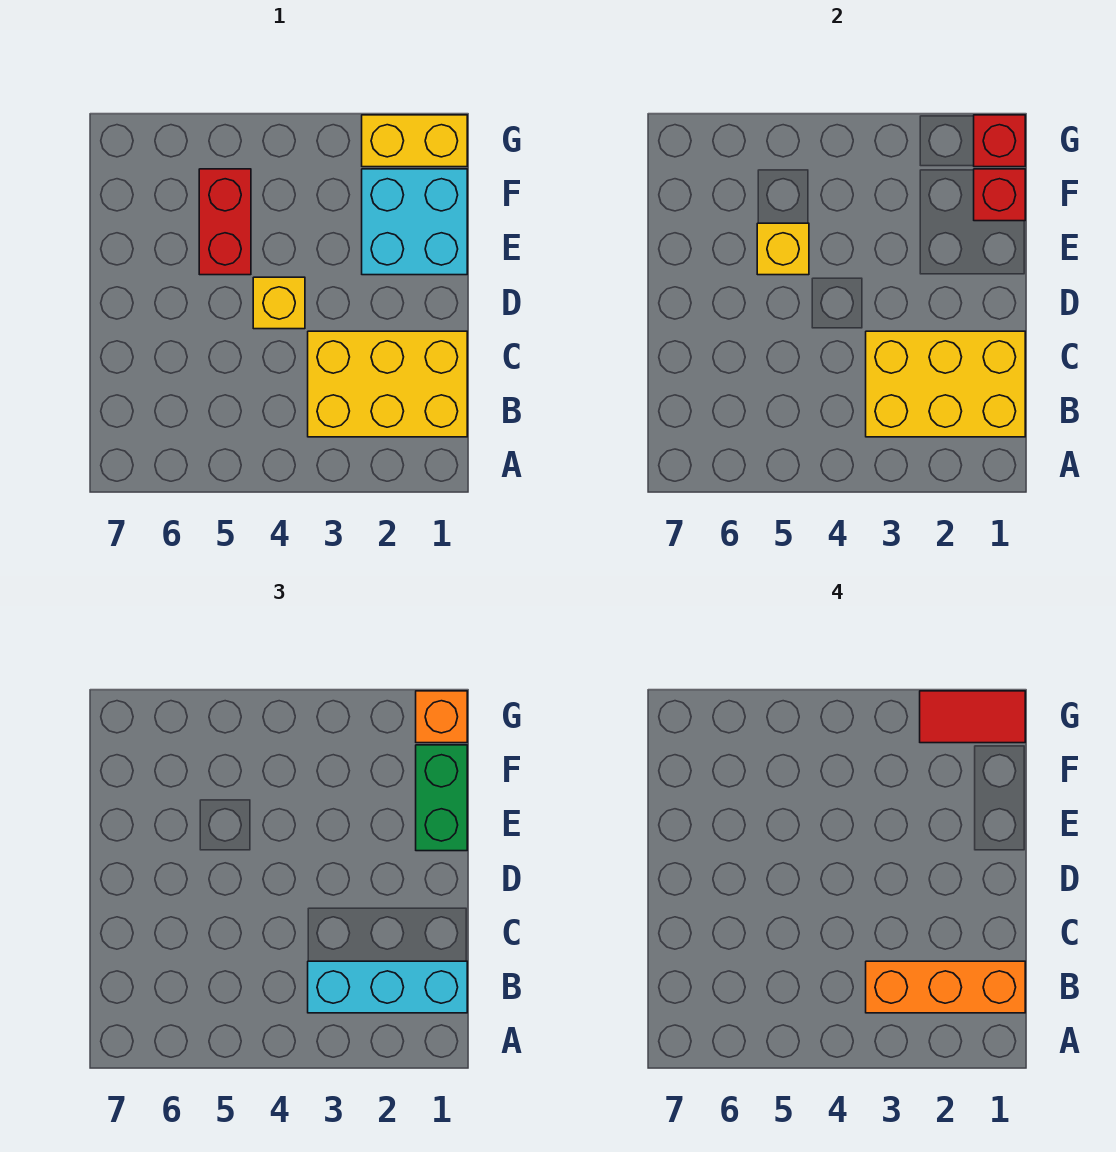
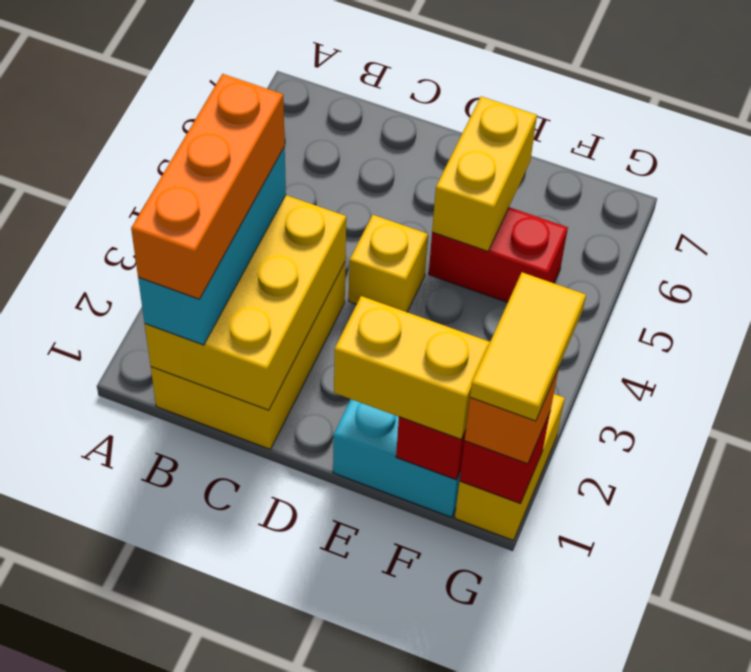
green 1x2 brick [416,745,467,851] -> yellow 1x2 brick [334,296,490,439]
yellow 1x1 brick [757,223,809,275] -> yellow 1x2 brick [432,96,537,251]
red 1x2 tile [920,691,1025,743] -> yellow 1x2 tile [470,272,586,421]

